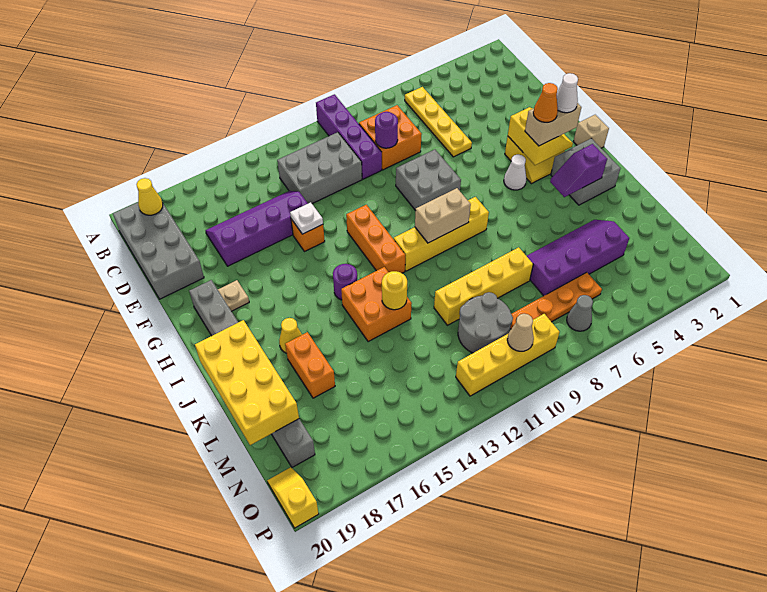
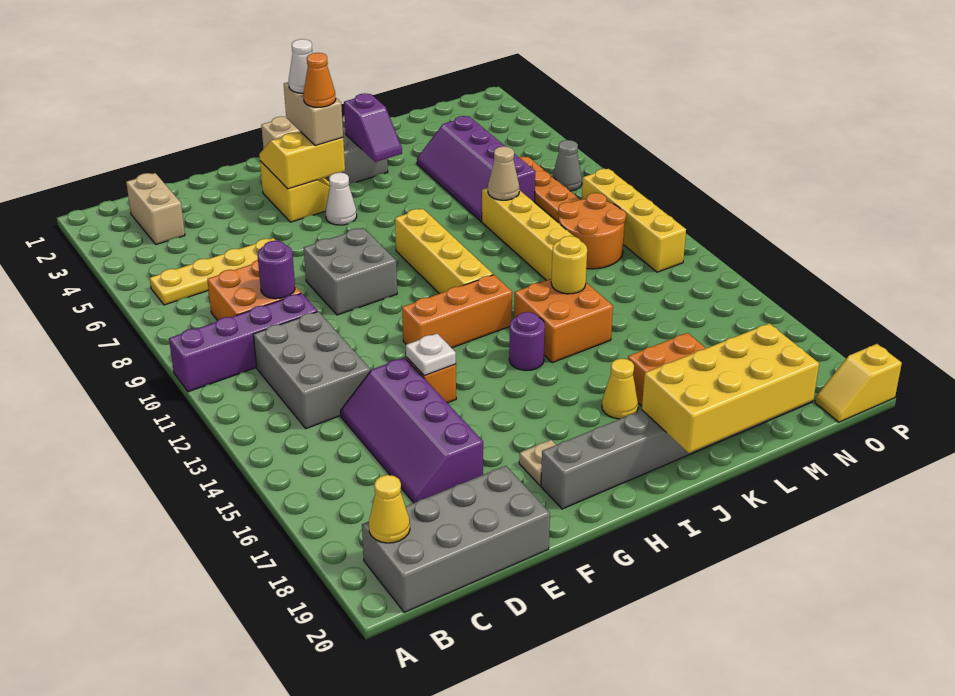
tan 1x2 brick [415,188,471,243] -> tan 1x2 brick moved to [126,173,185,245]
grey 2x2 round brick [458,292,513,353] -> orange 2x2 round brick [558,193,626,269]
tan 1x1 cone [507,314,534,351] -> tan 1x1 cone moved to [488,146,519,200]

